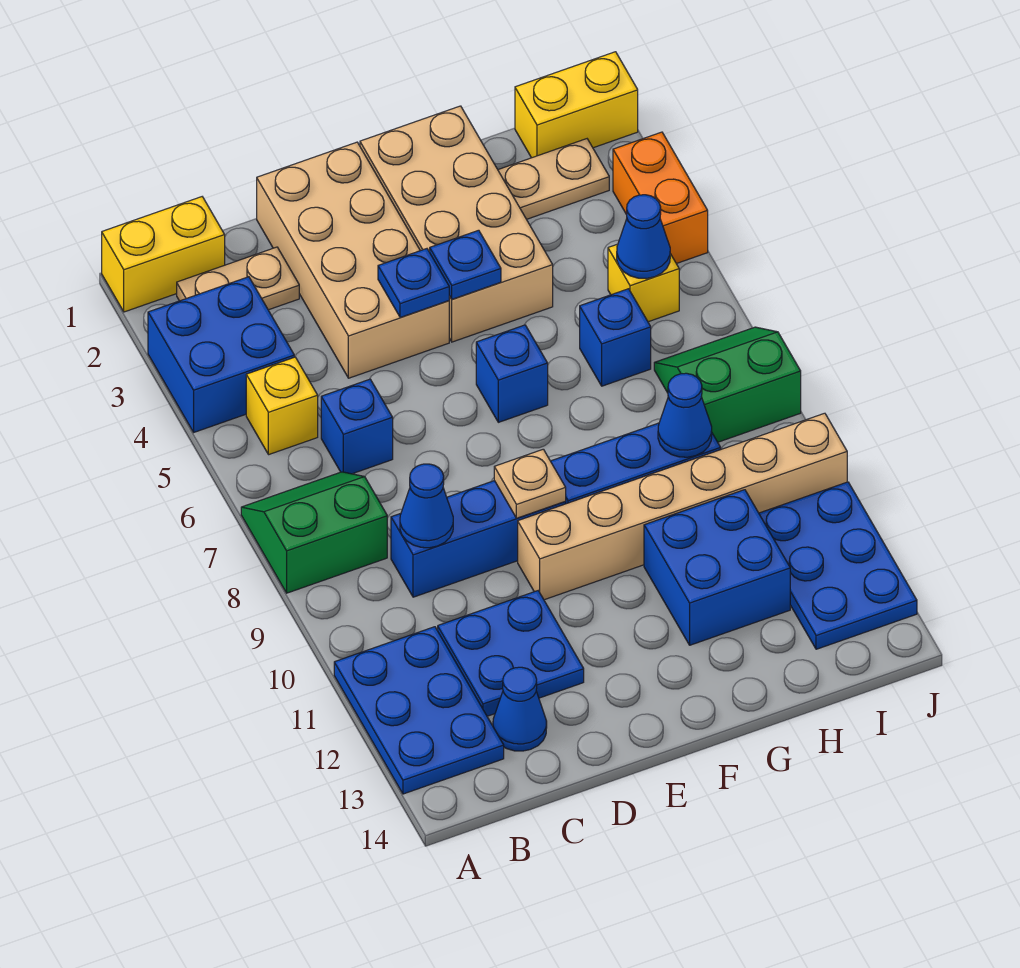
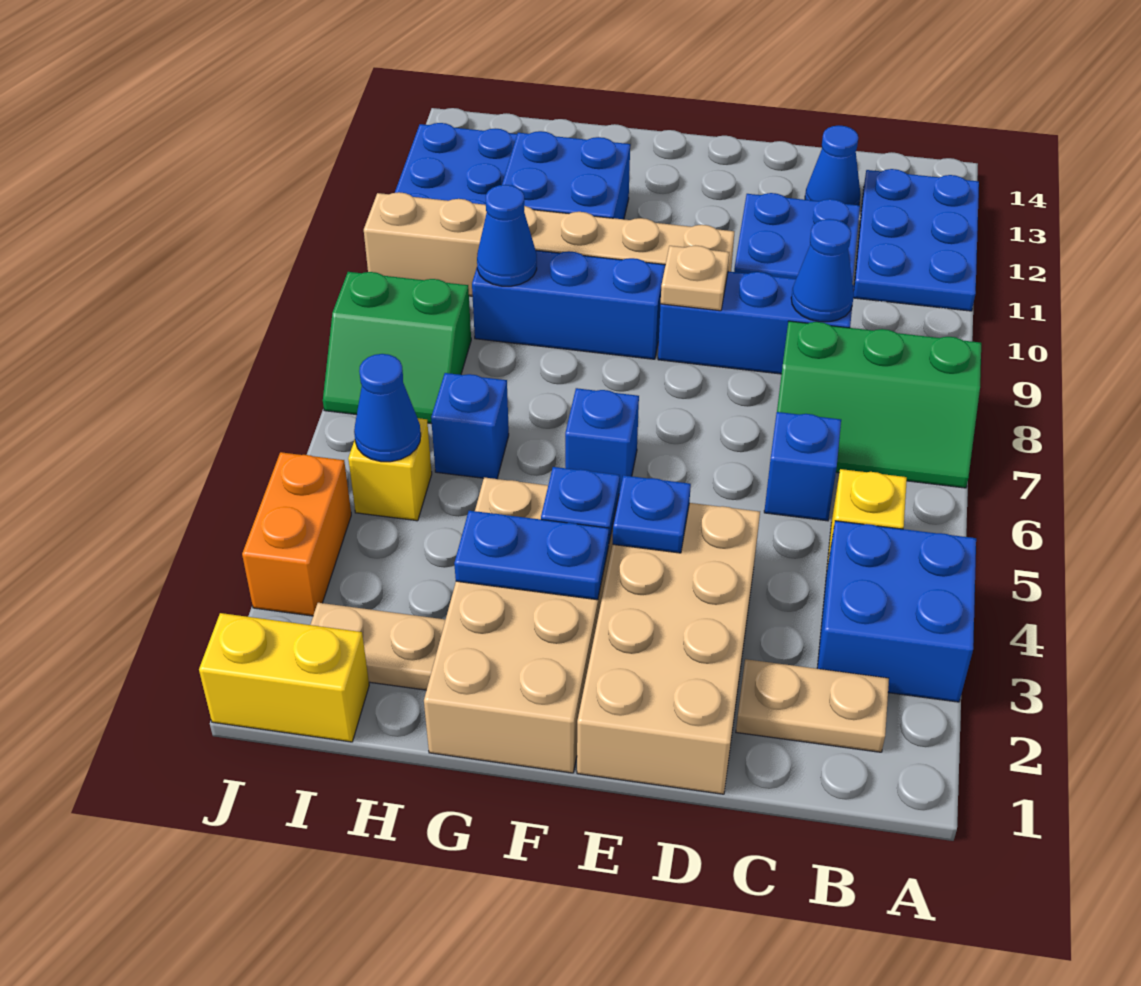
yellow 1x2 brick [102,197,225,312] -> none
green 2x2 slope [241,472,387,593] -> green 2x3 slope [777,321,981,488]
none -> blue 1x2 plate [454,511,609,600]

